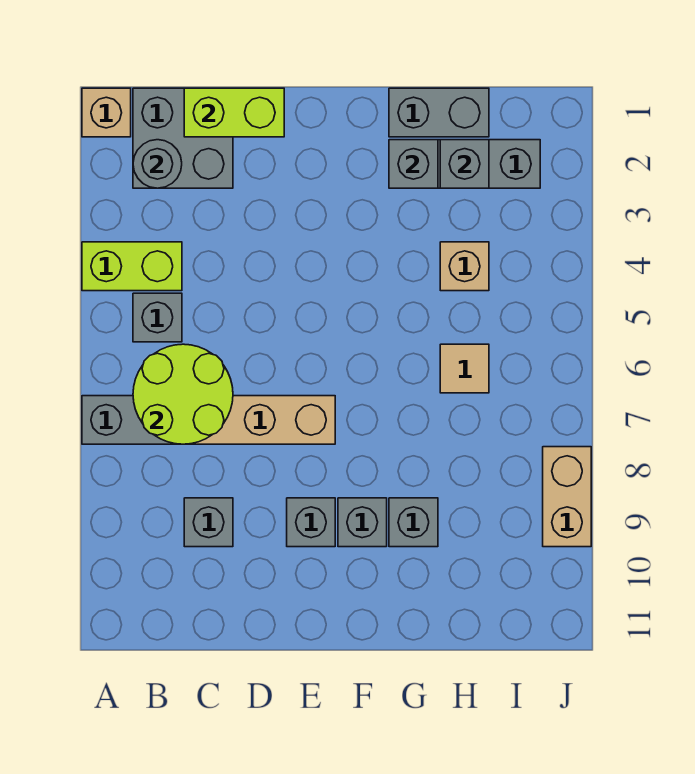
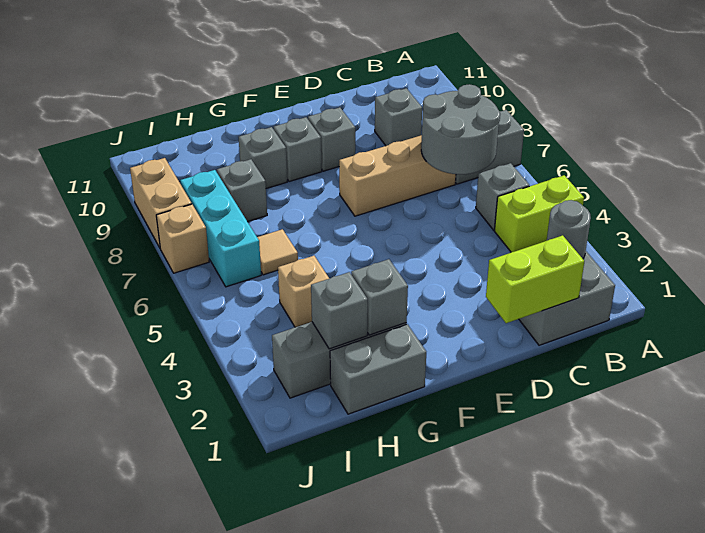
tan 1x1 brick [82,88,131,137] -> tan 1x1 brick moved to [156,204,209,273]
lime 2x2 round brick [133,344,233,444] -> grey 2x2 round brick [421,84,500,174]
none -> grey 1x1 brick [217,159,267,222]
none -> cyan 1x3 brick [180,170,261,287]

